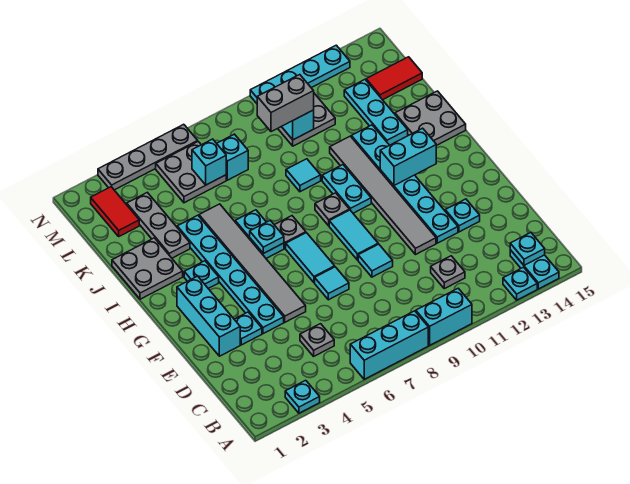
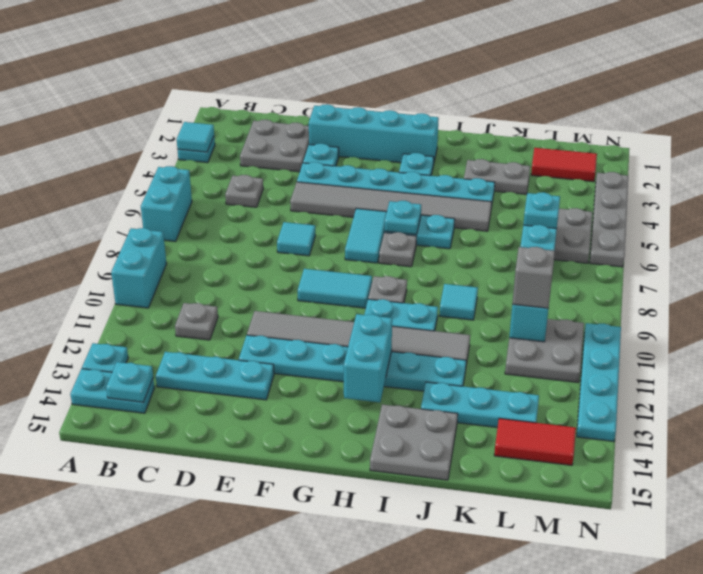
cyan 1x3 brick [350,311,428,379] -> cyan 1x2 brick [141,166,192,241]
cyan 1x3 brick [177,276,240,356] -> cyan 1x4 brick [309,104,439,165]
cyan 1x1 tile [358,244,393,277] -> cyan 1x1 tile moved to [177,122,214,152]
cyan 1x1 plate [445,199,480,232] -> cyan 1x3 plate [156,352,274,400]
cyan 1x2 tile [286,233,335,283] -> cyan 1x2 tile turned to [345,208,387,263]
grey 2x2 plate [112,238,183,299] -> grey 2x2 plate moved to [240,120,309,172]
grey 1x3 plate [127,192,190,258] -> grey 1x2 plate [464,159,530,194]
grey 1x2 brick [257,75,314,132] -> grey 1x1 brick [512,247,555,308]
red 1x2 tile [366,57,422,100] -> red 1x2 tile turned to [494,418,576,465]

